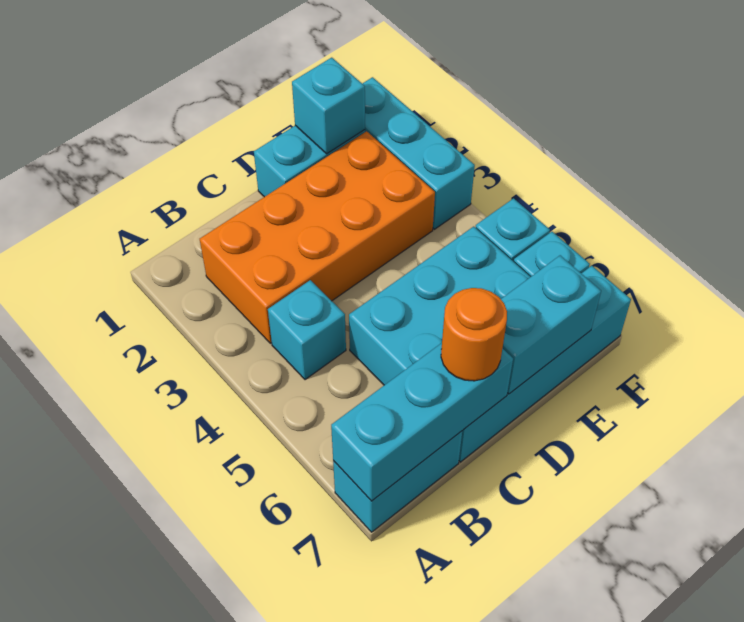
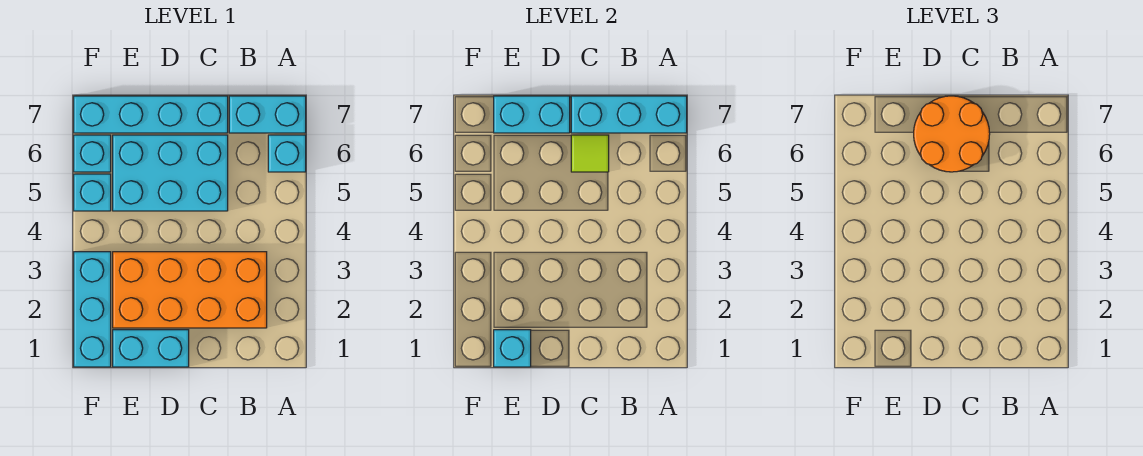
cyan 1x1 brick [268,280,346,380] -> cyan 1x1 brick moved to [268,135,306,172]
none -> lime 1x1 tile [571,135,609,172]
orange 1x1 round brick [441,288,507,381] -> orange 2x2 round brick [914,96,990,172]

